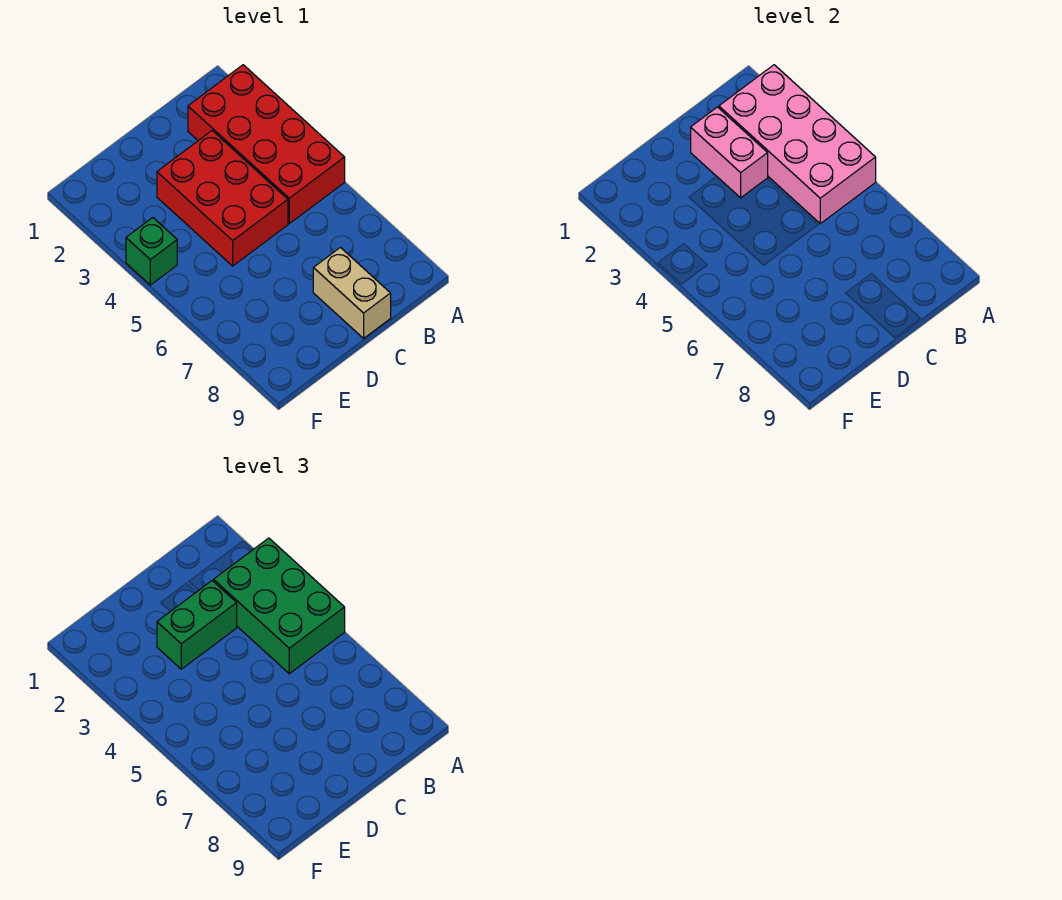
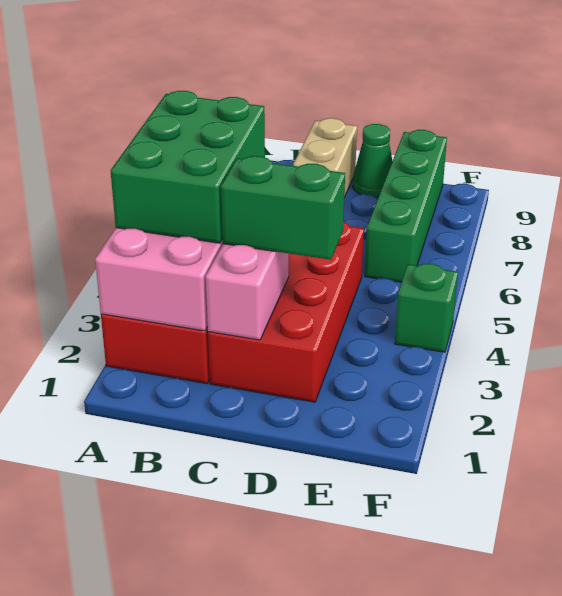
red 2x3 brick [157,131,288,266] -> red 2x4 brick [208,222,364,402]
none -> green 1x1 cone [353,124,392,197]
none -> green 1x4 brick [365,130,447,282]

